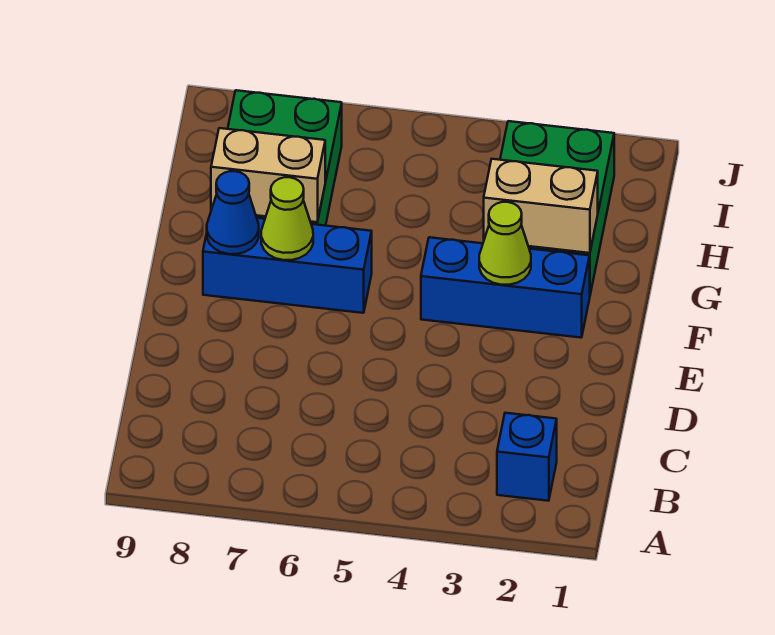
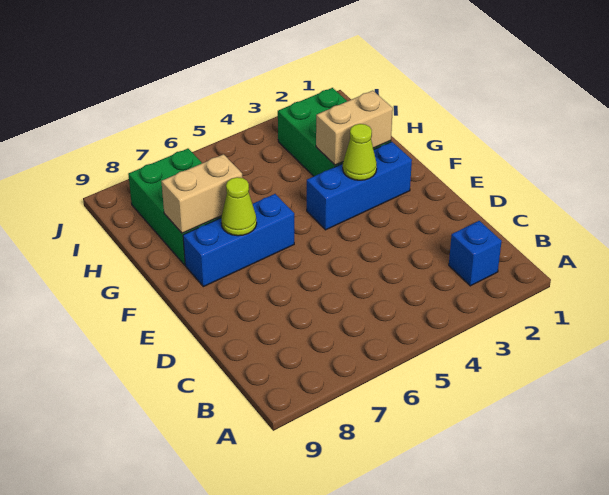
blue 1x1 cone [207,171,259,254] -> none

